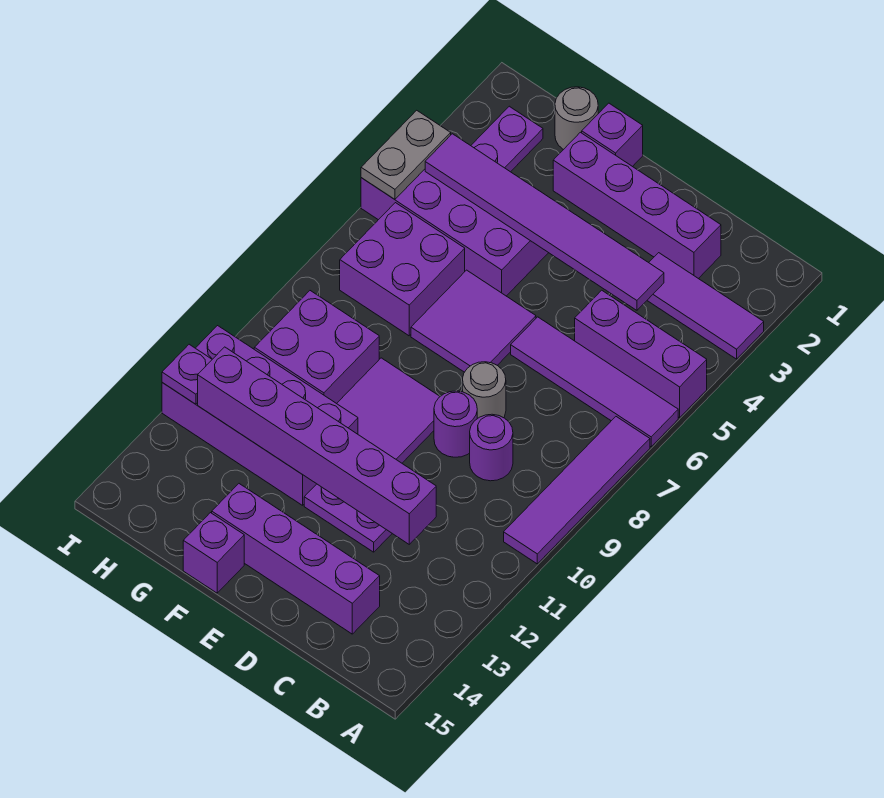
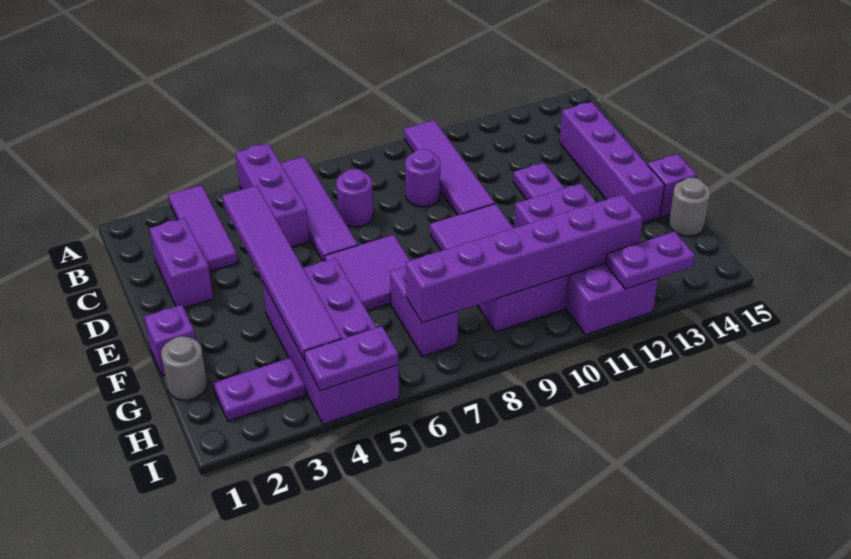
purple 1x4 tile [504,417,650,564] -> purple 1x4 tile turned to [404,120,495,215]
purple 1x4 brick [553,132,721,279] -> purple 1x2 brick [149,218,213,308]
purple 1x6 brick [198,347,436,544] -> purple 1x6 brick turned to [406,194,643,323]
grey 1x1 round brick [463,362,506,419] -> grey 1x1 round brick moved to [669,178,710,236]
purple 1x1 round brick [434,391,477,457] -> purple 1x1 round brick moved to [336,169,373,227]
purple 2x2 brick [340,203,465,336] -> purple 1x2 brick [390,267,458,357]
grey 1x2 plate [361,110,451,199] -> purple 1x2 plate [304,326,398,391]
purple 1x1 plate [162,344,212,404] -> purple 1x2 plate [606,232,695,289]

